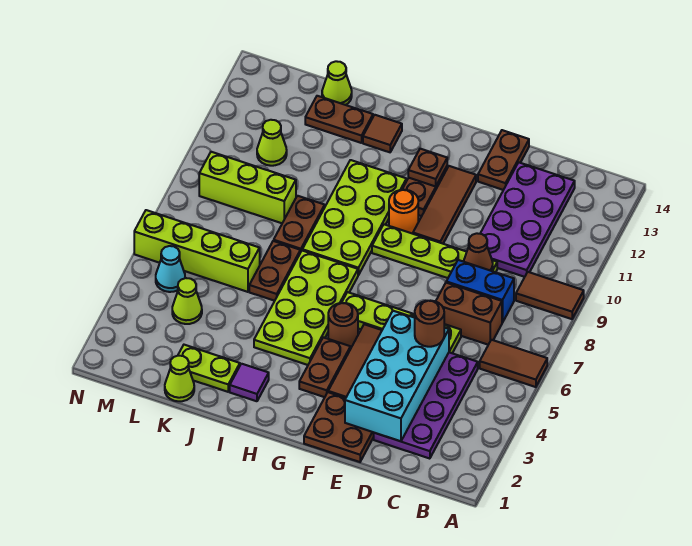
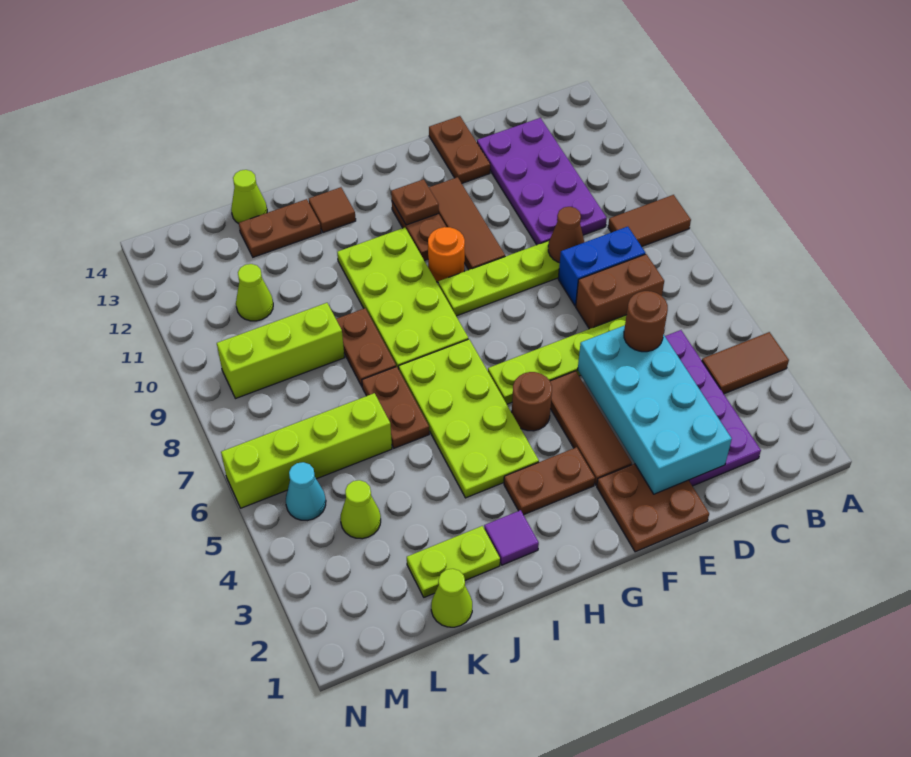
brown 1x2 tile [480,340,547,387] -> brown 1x2 tile moved to [702,332,789,394]
brown 1x2 plate [299,337,350,397] -> brown 1x2 plate turned to [504,447,595,515]

